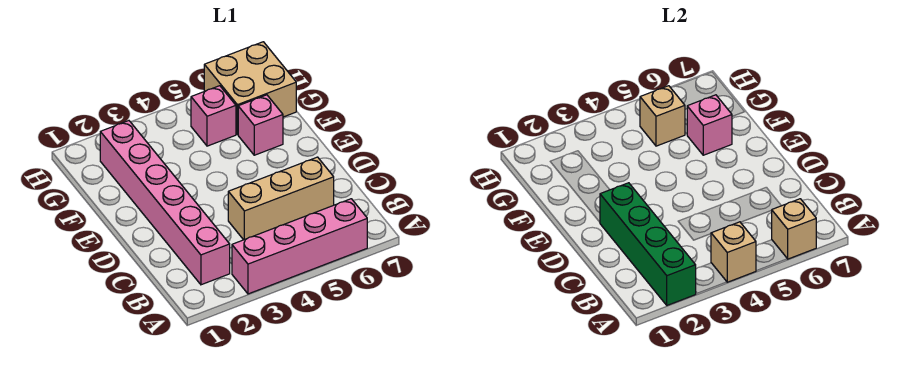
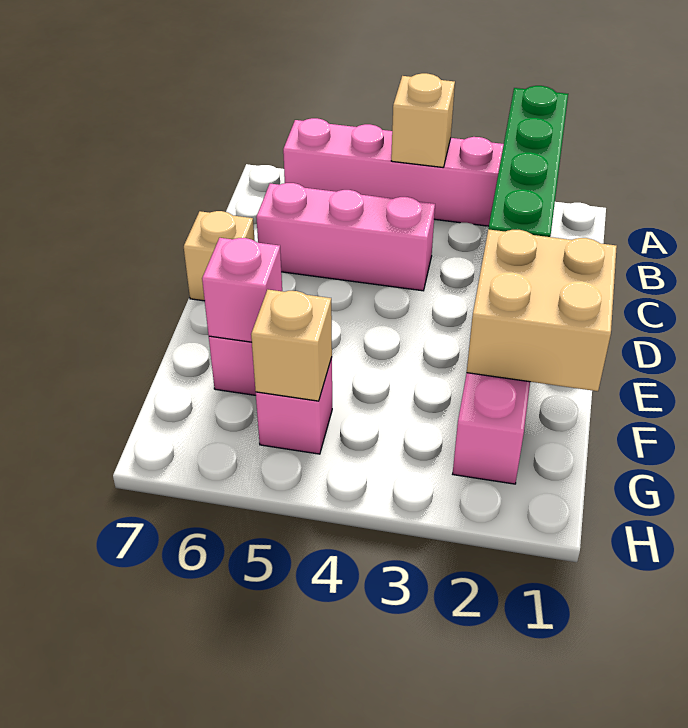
tan 1x1 brick [771,199,816,259] -> tan 1x1 brick moved to [184,211,255,301]
tan 1x3 brick [228,157,334,240] -> pink 1x3 brick [256,183,435,291]
tan 2x2 brick [204,42,296,135] -> tan 2x2 brick moved to [467,229,617,391]

